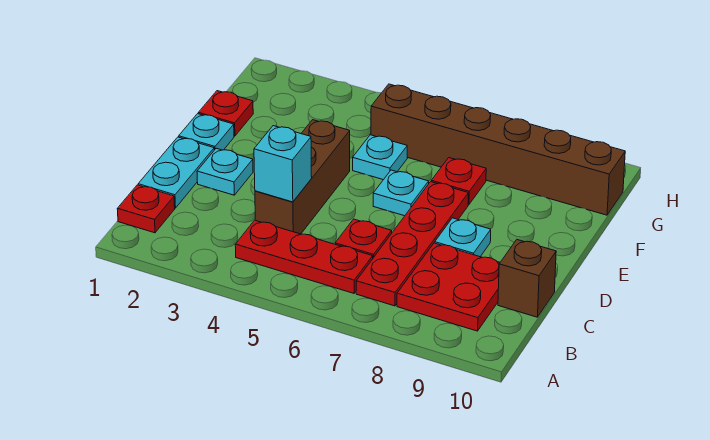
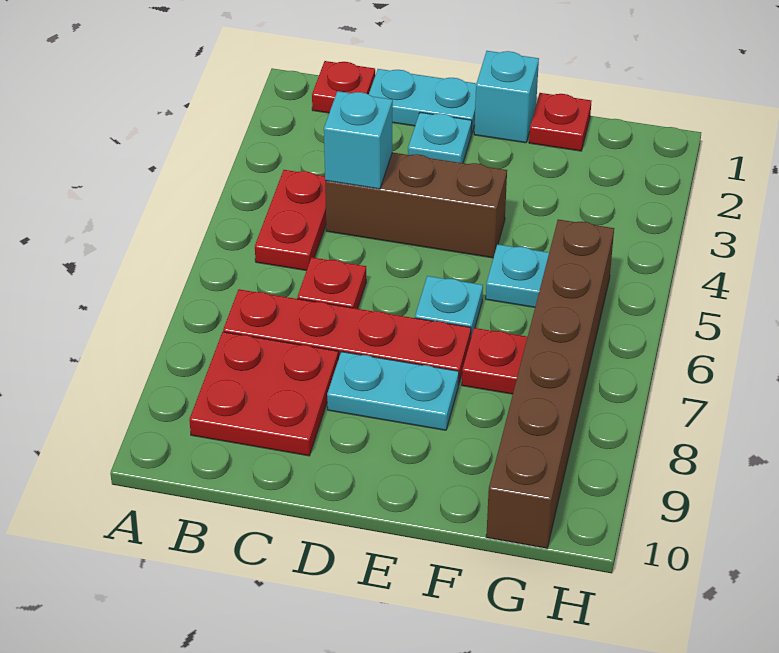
red 1x3 plate [235,220,373,293] -> red 1x2 plate [255,170,326,271]
brown 1x1 brick [498,240,556,317] -> none
cyan 1x1 plate [435,218,491,257] -> cyan 1x2 plate [327,352,459,430]
cyan 1x1 plate [179,114,234,150] -> cyan 1x1 brick [474,51,539,143]

